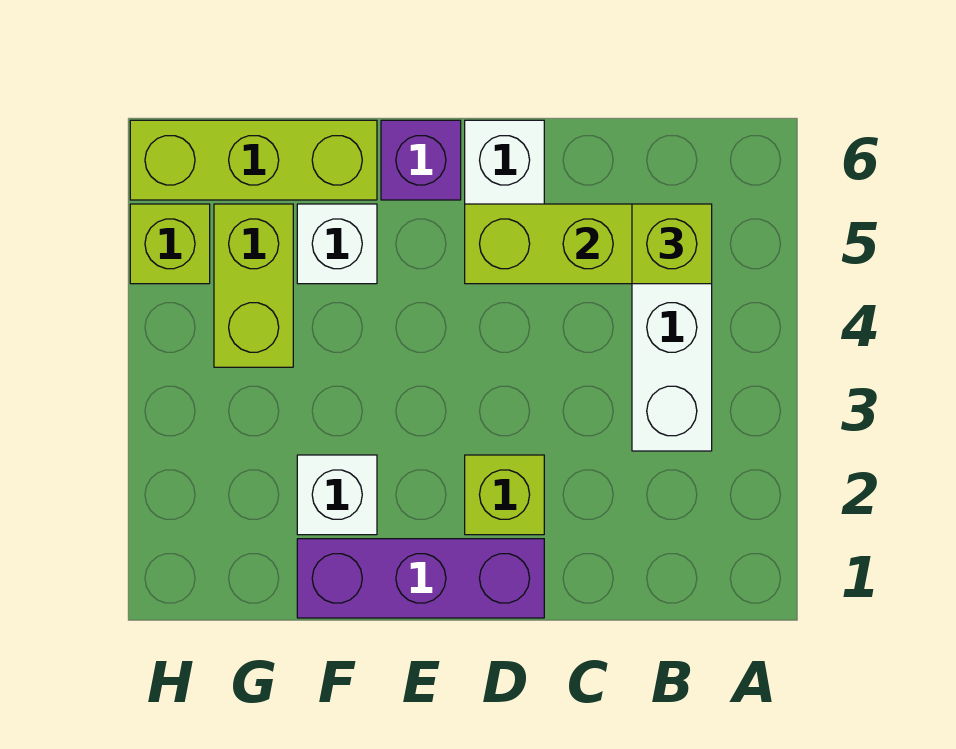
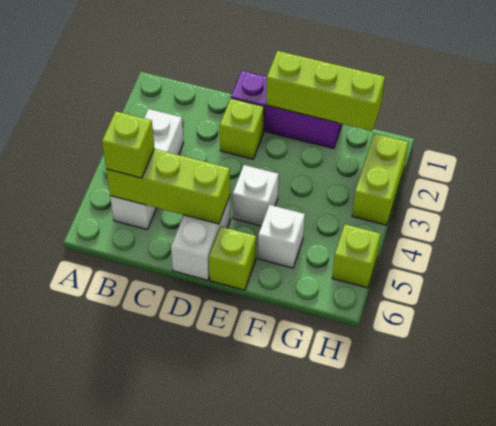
purple 1x1 brick [381,120,461,200] -> lime 1x1 brick [209,226,256,290]
white 1x1 brick [297,455,377,535] -> white 1x1 brick moved to [233,165,278,226]
lime 1x3 brick [130,120,377,200] -> lime 1x3 brick moved to [266,51,385,131]
lime 1x2 brick [214,204,293,367] -> lime 1x2 brick moved to [352,134,409,225]

